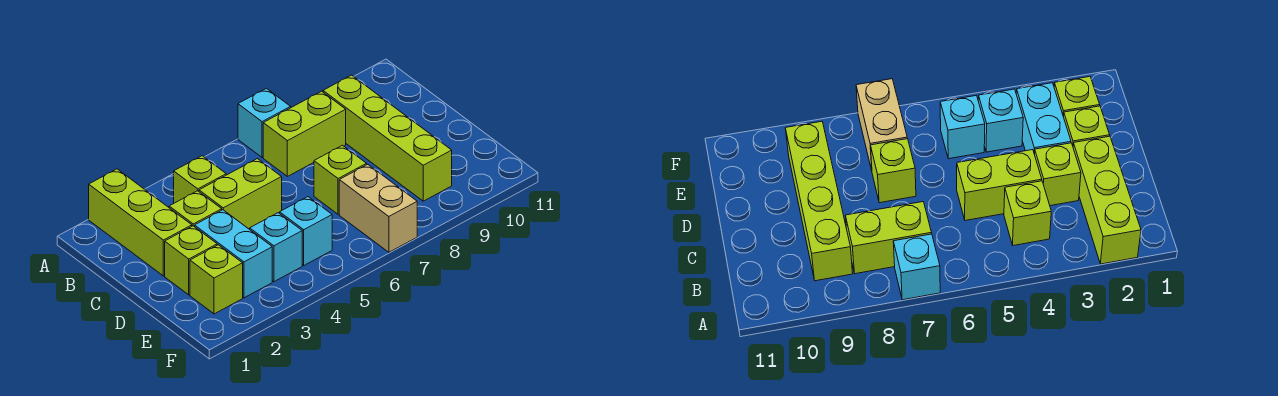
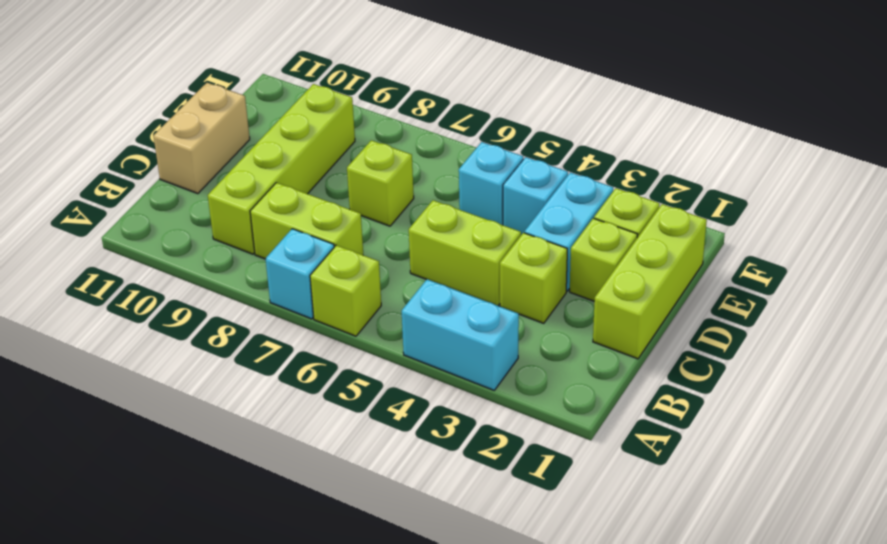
lime 1x3 brick [89,169,192,276] -> lime 1x3 brick moved to [593,204,707,359]
none -> cyan 1x2 brick [402,279,519,390]
lime 1x1 brick [174,156,226,203] -> lime 1x1 brick moved to [310,245,381,336]
tan 1x2 brick [339,164,417,252] -> tan 1x2 brick moved to [154,83,250,194]

